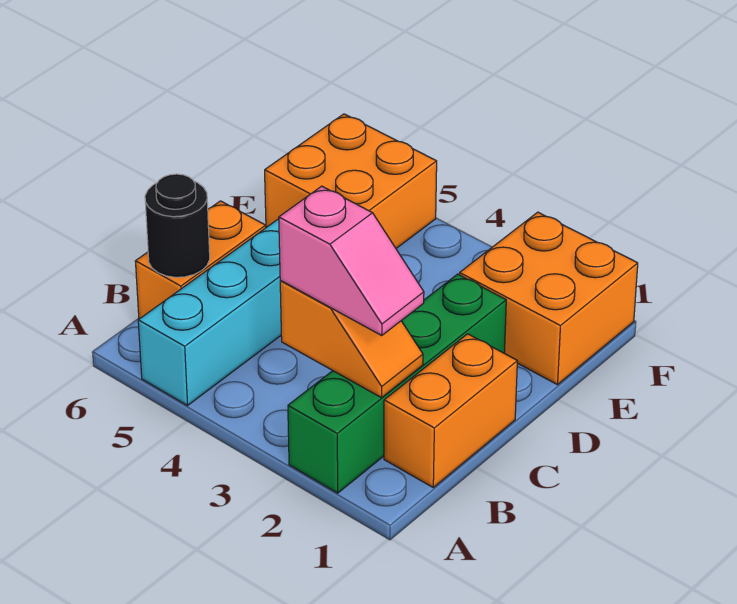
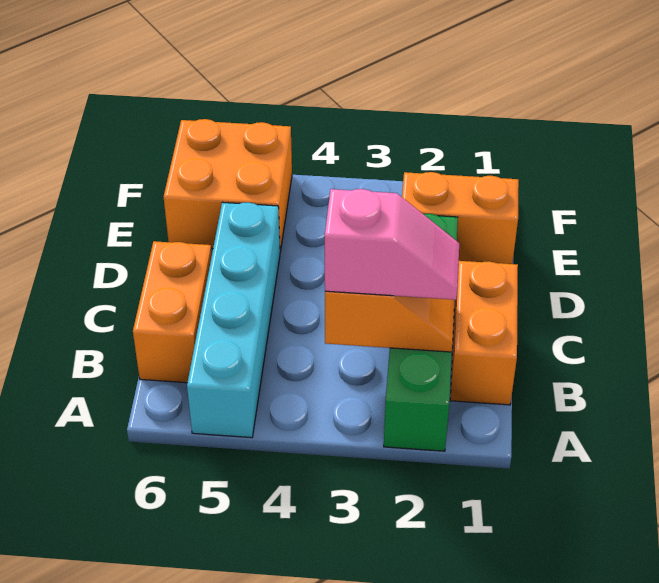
black 1x1 round brick [145,174,210,277] -> none
orange 2x2 brick [460,212,638,385] -> orange 1x2 brick [402,172,519,264]

